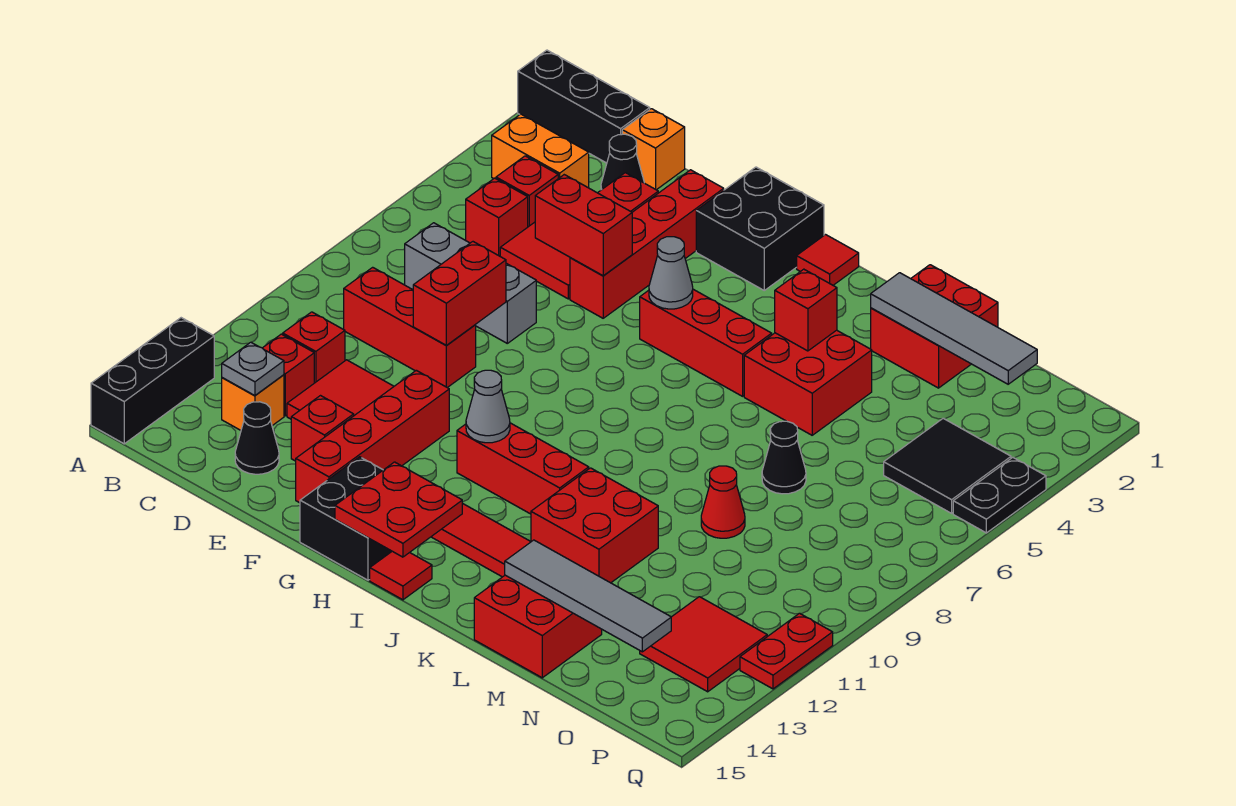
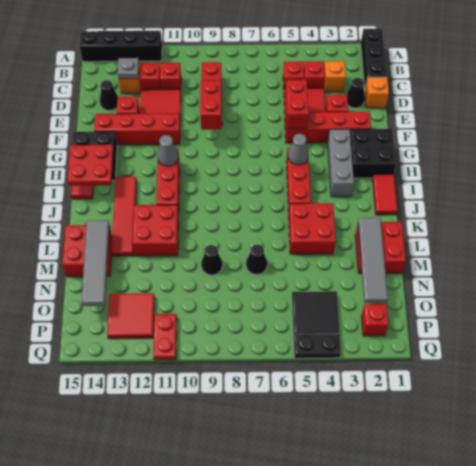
black 1x3 brick [91,318,214,444] -> black 1x4 brick [80,31,162,62]
orange 1x2 brick [492,114,589,188] -> orange 1x1 brick [324,61,346,92]
grey 1x3 brick [405,223,536,343] -> grey 1x3 brick moved to [328,129,354,197]
red 1x2 brick [413,242,506,346] -> red 1x2 brick turned to [200,80,222,130]
red 1x1 tile [797,235,859,285] -> red 1x2 tile [373,174,397,215]
red 1x1 brick [775,269,837,351] -> red 1x1 brick moved to [362,304,389,336]
red 1x1 cone [701,466,745,538] -> black 1x1 cone [201,245,223,275]
red 1x2 plate [740,613,833,689] -> red 1x2 plate turned to [153,314,177,360]

